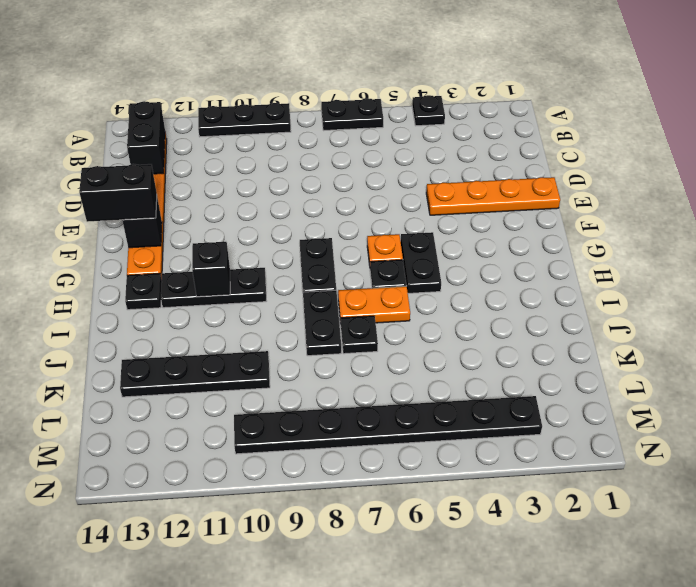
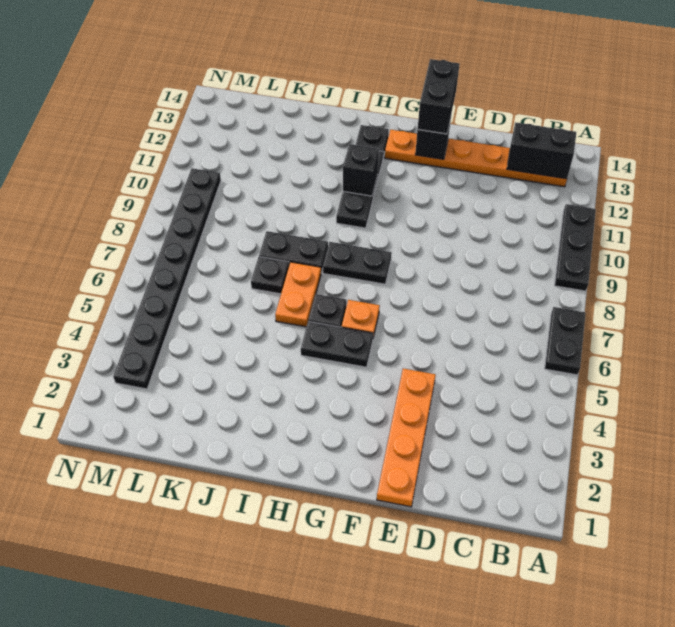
black 1x1 plate [412,95,445,126] -> none
black 1x4 plate [120,351,270,397] -> none

